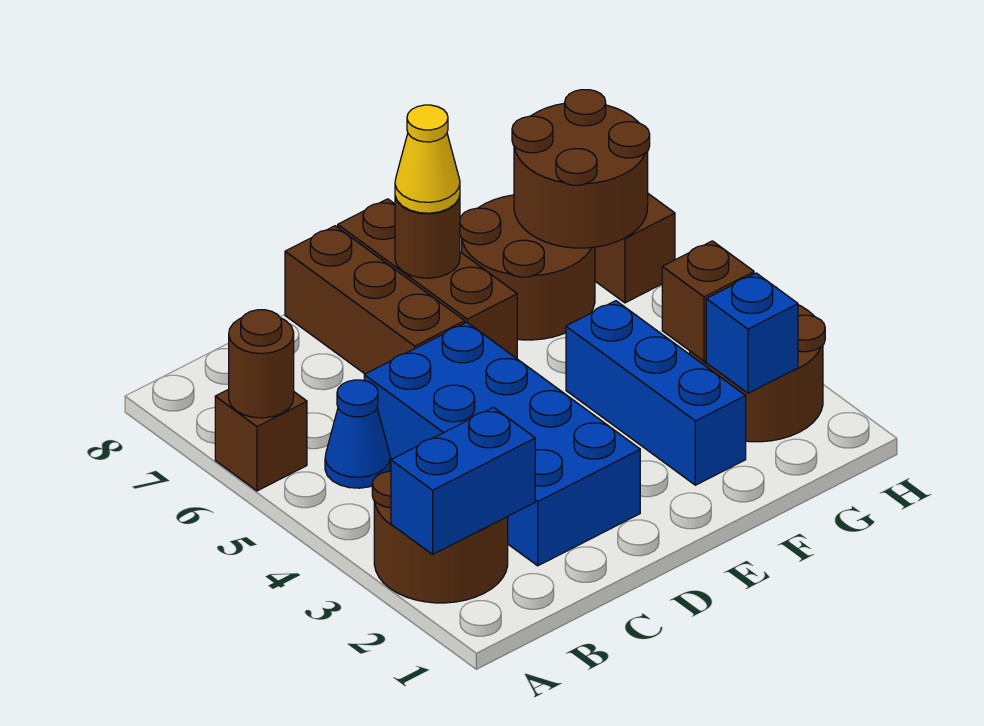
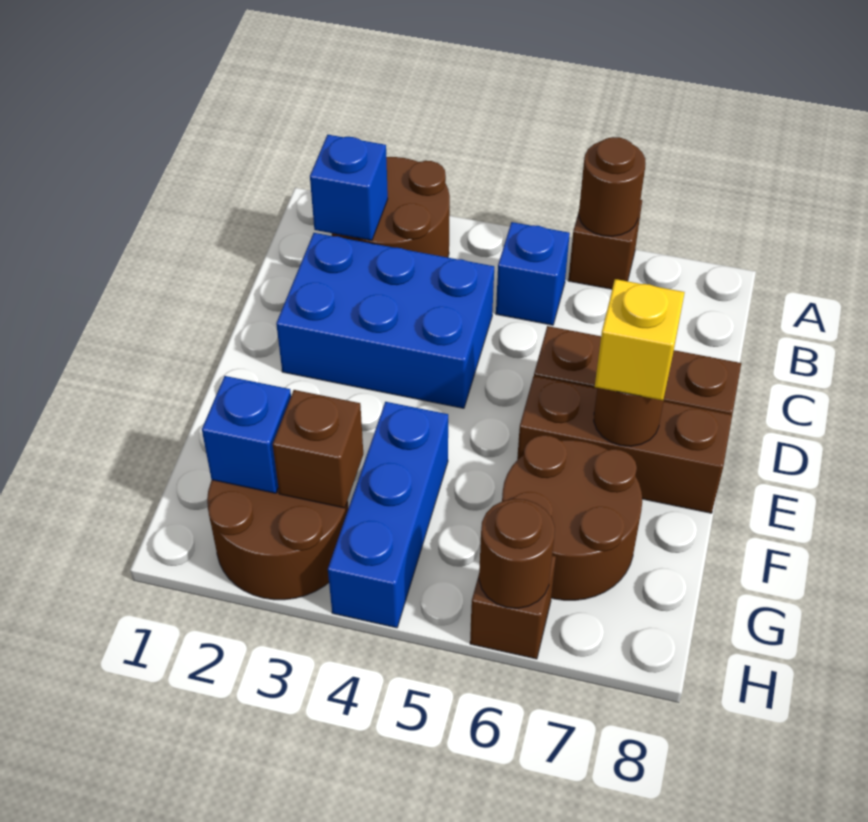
blue 1x2 brick [391,407,535,554] -> blue 1x1 brick [310,135,388,241]
blue 1x1 cone [325,380,390,488] -> blue 1x1 brick [496,222,570,325]
blue 2x4 brick [364,322,640,566] -> blue 2x3 brick [276,233,494,408]
yellow 1x1 cone [395,105,460,213] -> yellow 1x1 brick [595,279,685,400]
blue 1x3 brick [566,301,746,485] -> blue 1x3 brick turned to [328,402,448,628]
brown 2x2 round brick [512,90,650,248] -> brown 1x1 round brick [479,499,555,608]

